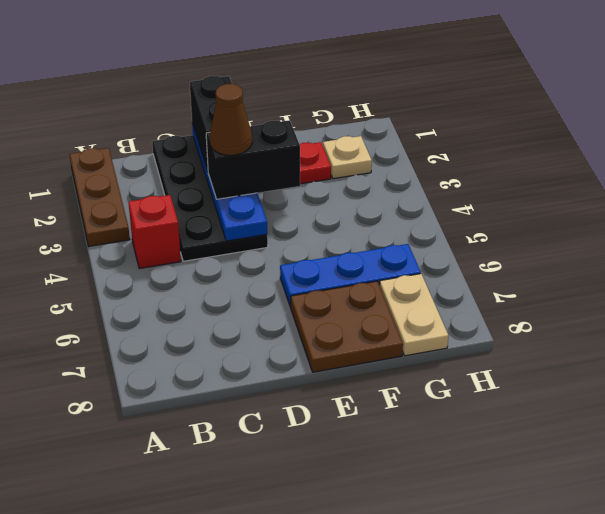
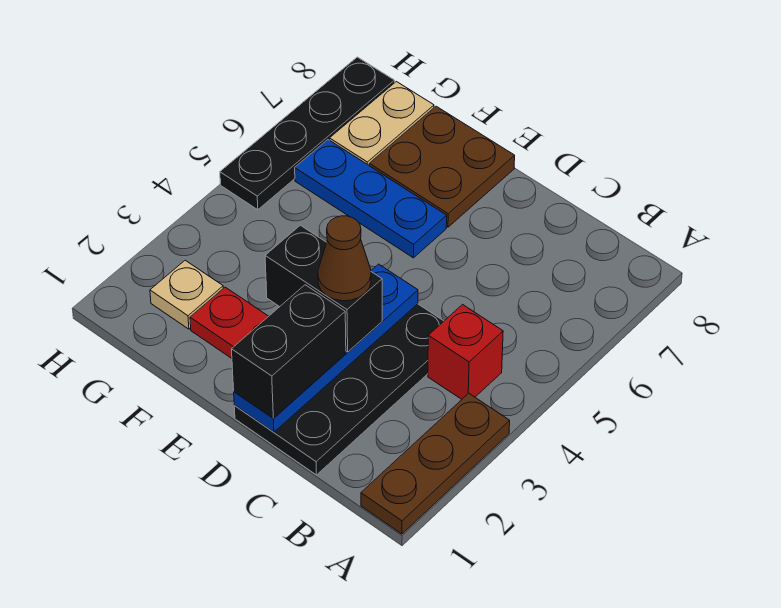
none -> black 1x4 plate [220,57,395,210]

